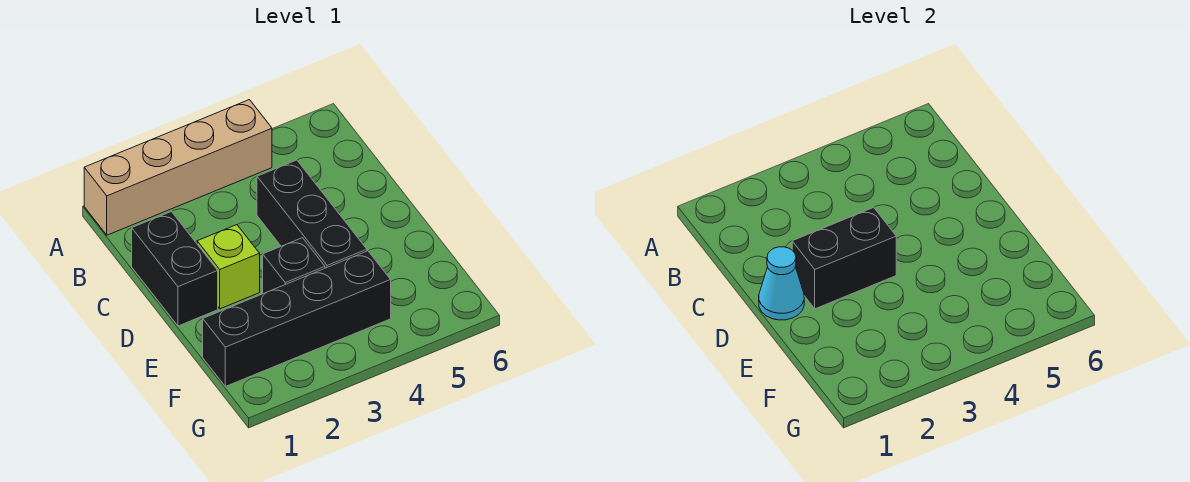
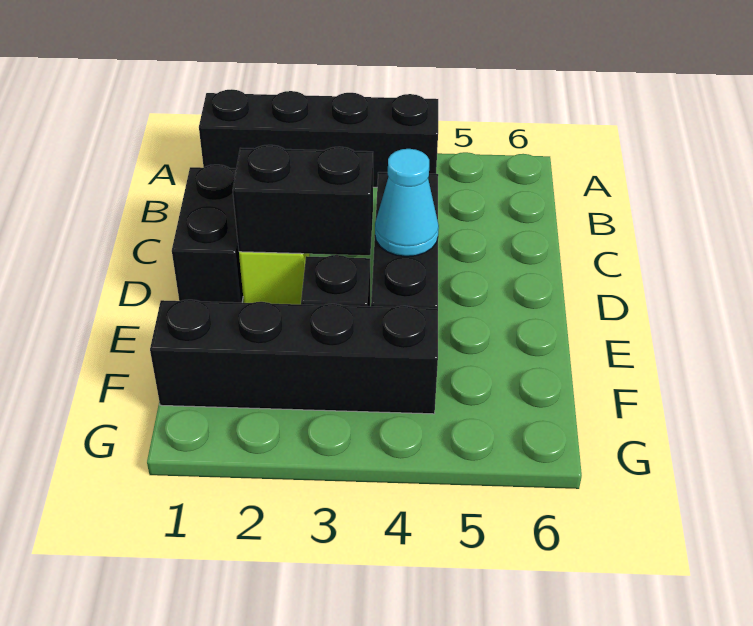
tan 1x4 brick [84,100,272,235] -> black 1x4 brick [199,89,438,187]
cyan 1x1 cone [759,247,804,320] -> cyan 1x1 cone moved to [375,149,439,256]

